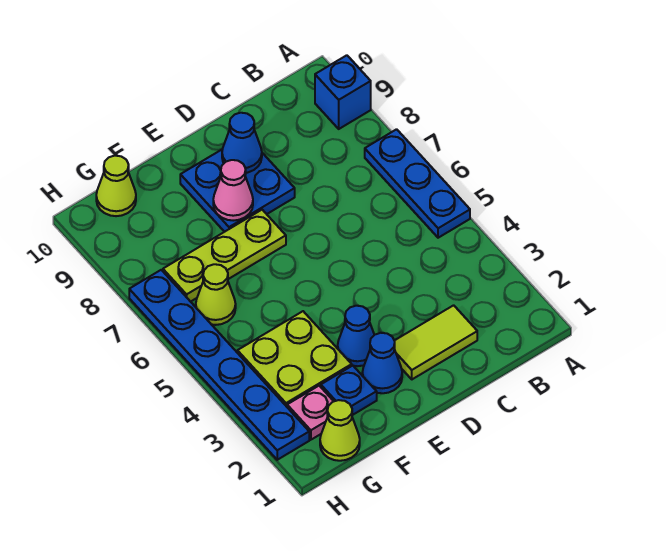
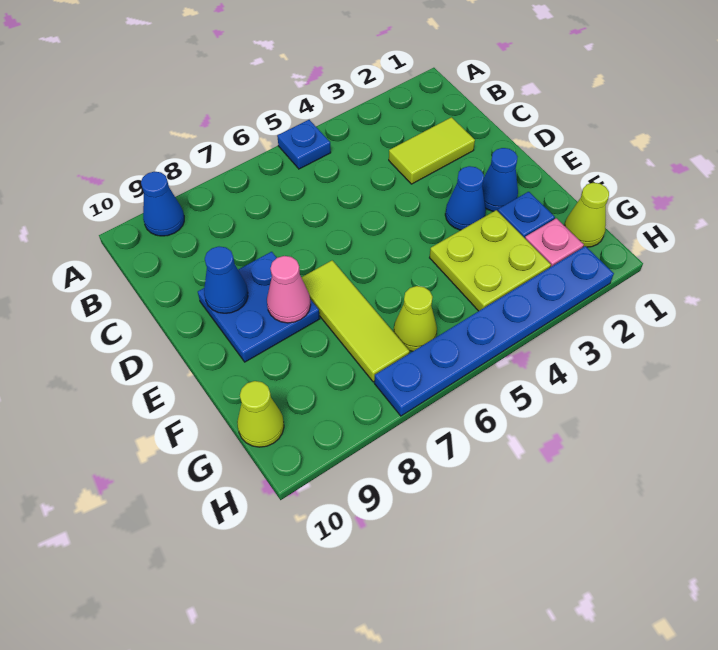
blue 1x3 plate [365,129,470,238] -> blue 1x1 plate [277,120,331,169]
blue 1x1 brick [315,55,371,129] -> blue 1x1 cone [141,172,184,236]
lime 1x2 tile [395,305,477,379] -> lime 1x2 tile turned to [389,117,475,184]
lime 1x3 plate [163,210,286,302] -> lime 1x3 tile [301,260,410,382]

